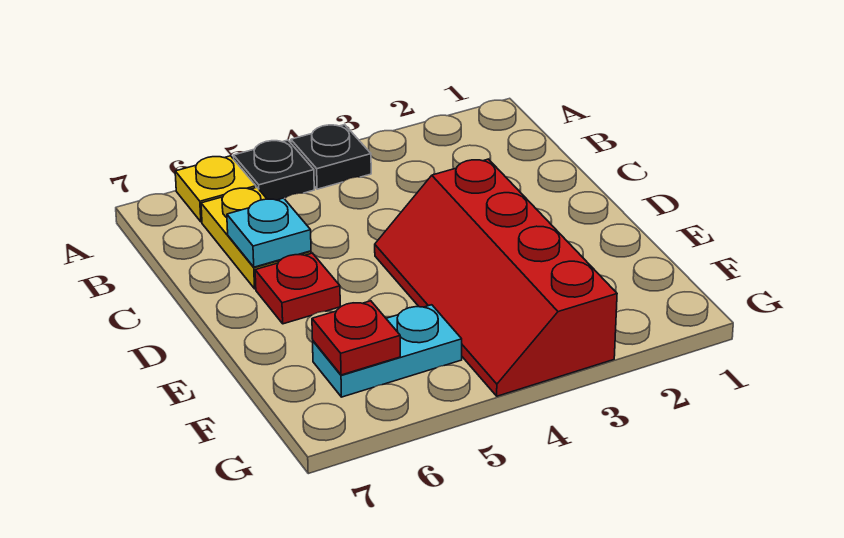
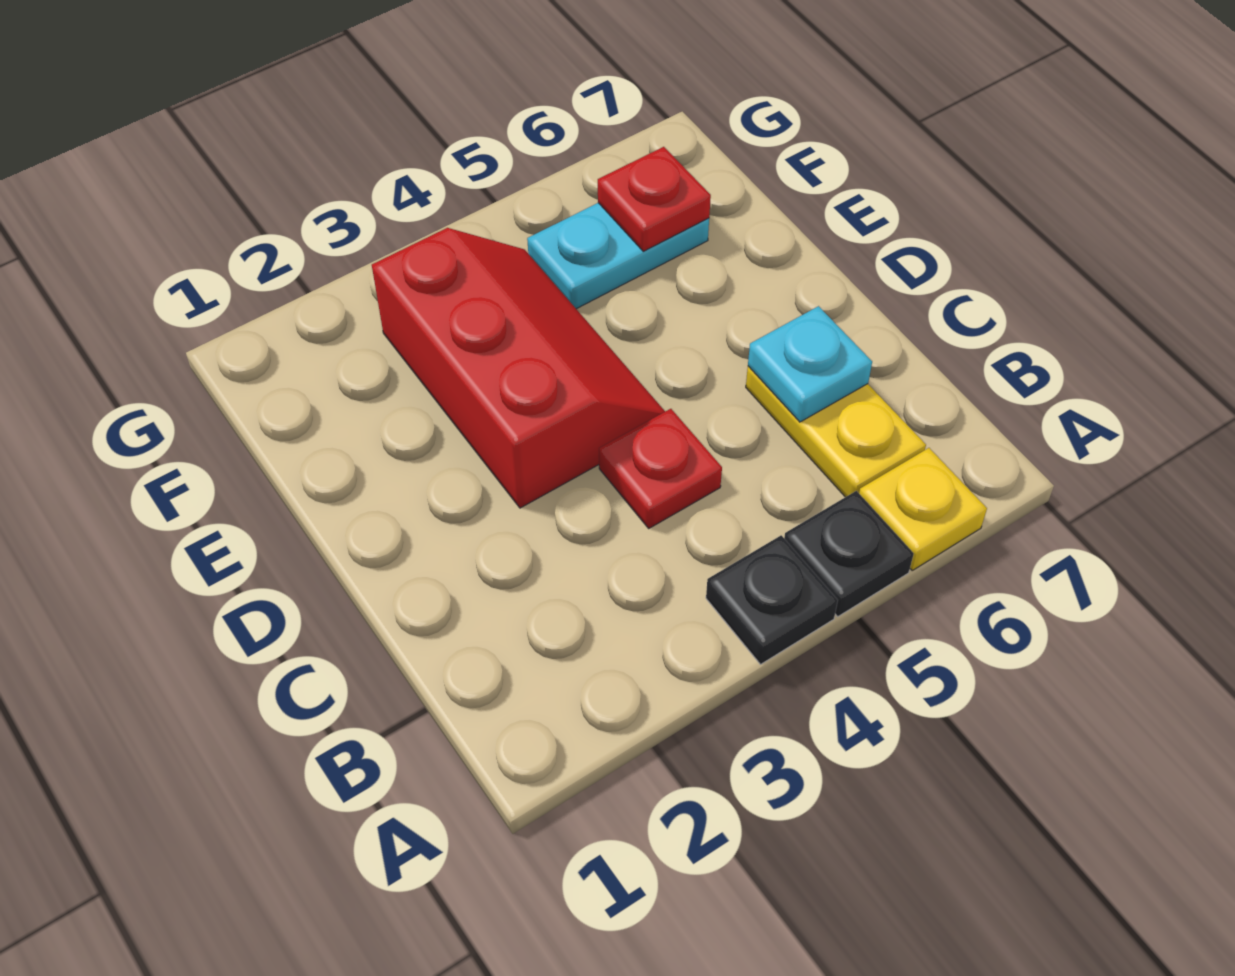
red 2x4 slope [375,159,617,396] -> red 2x3 slope [372,228,665,508]
red 1x1 plate [255,253,340,324] -> red 1x1 plate moved to [599,409,722,528]

